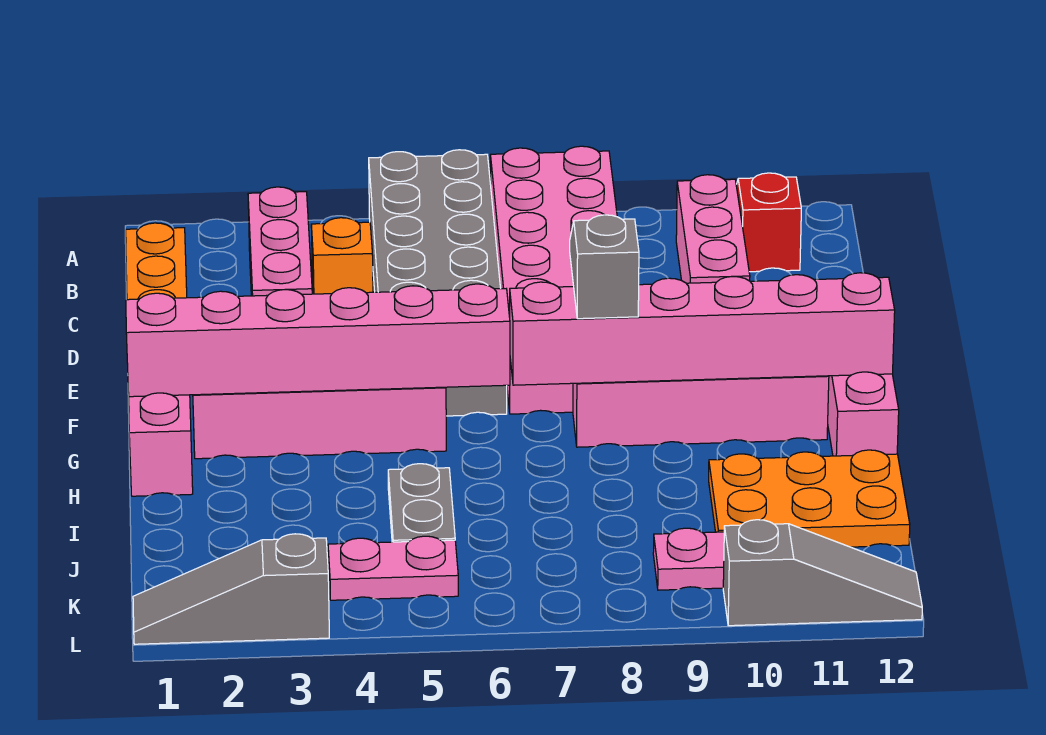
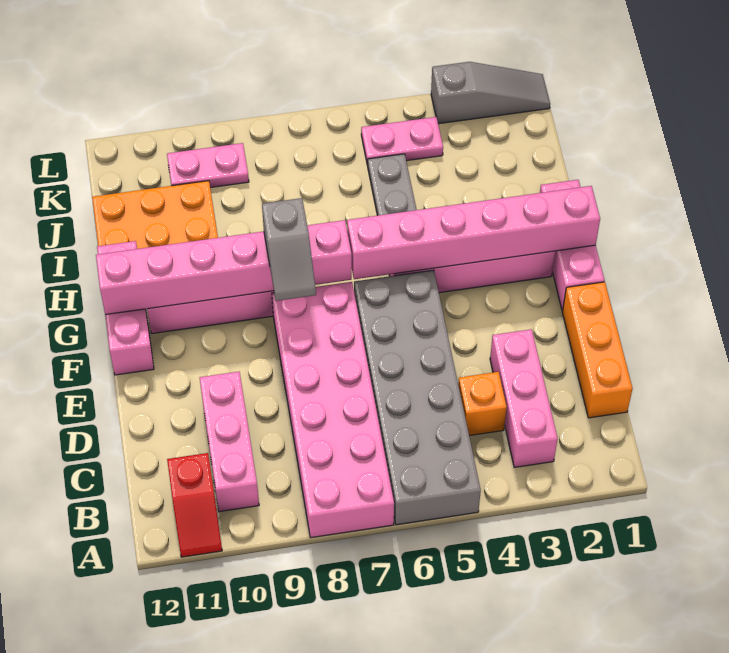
grey 1x3 slope [723,520,922,626] -> none

